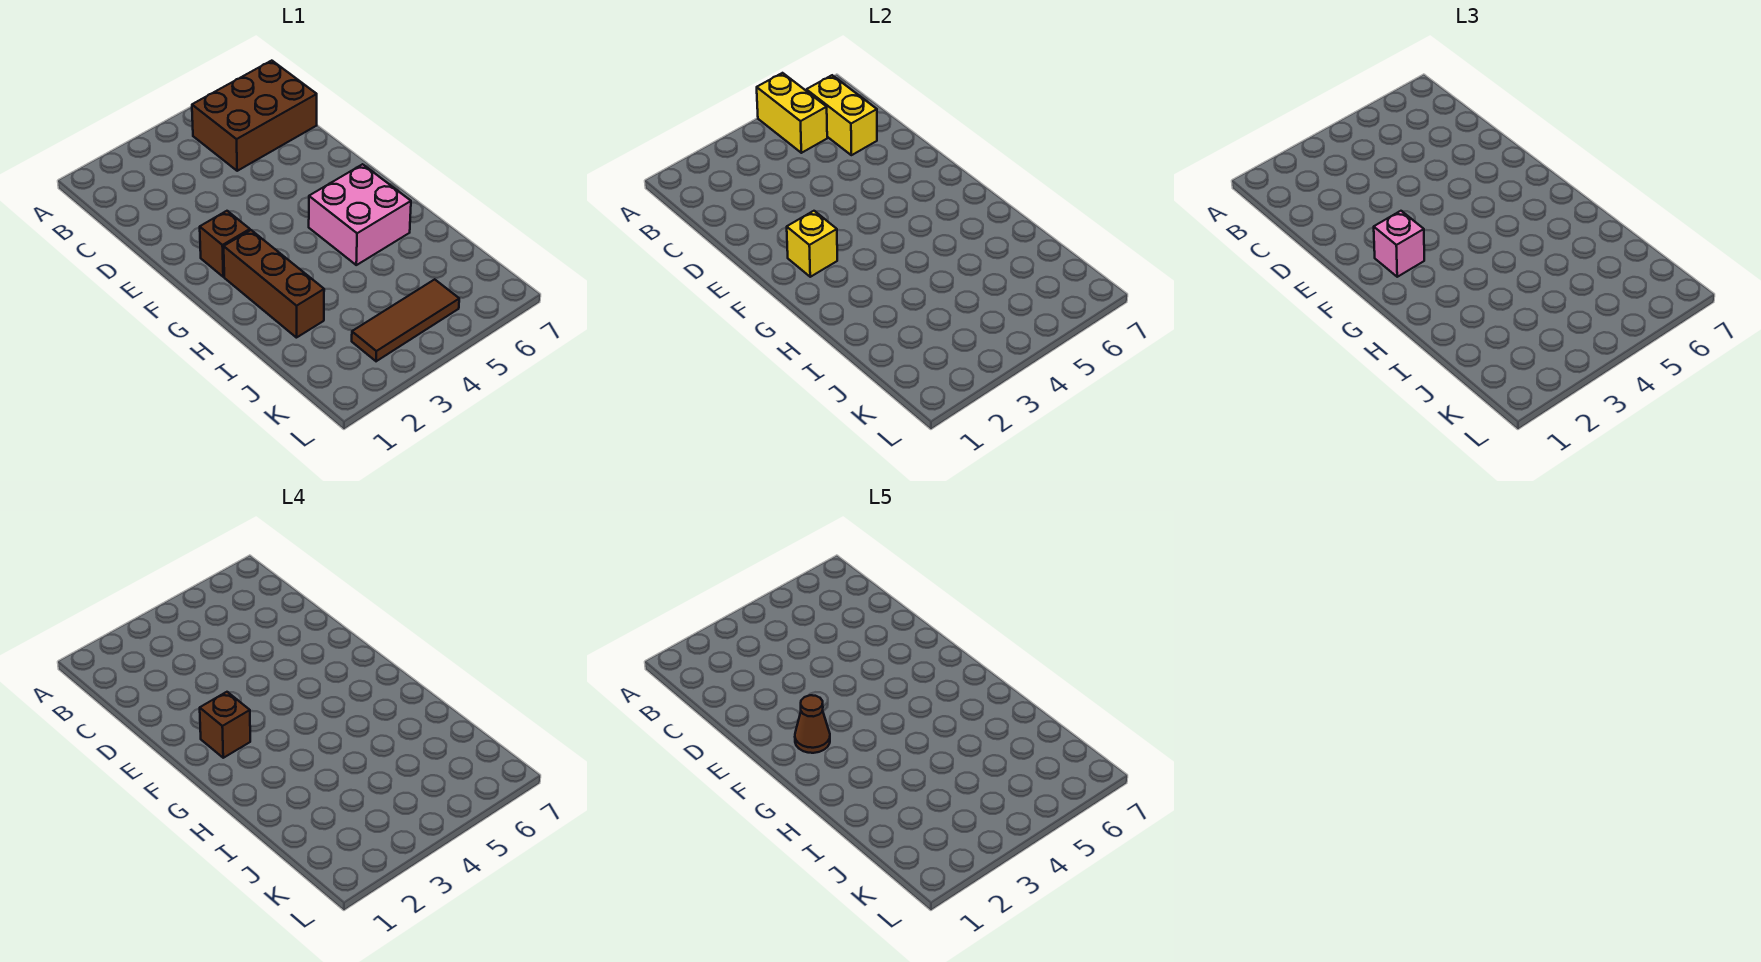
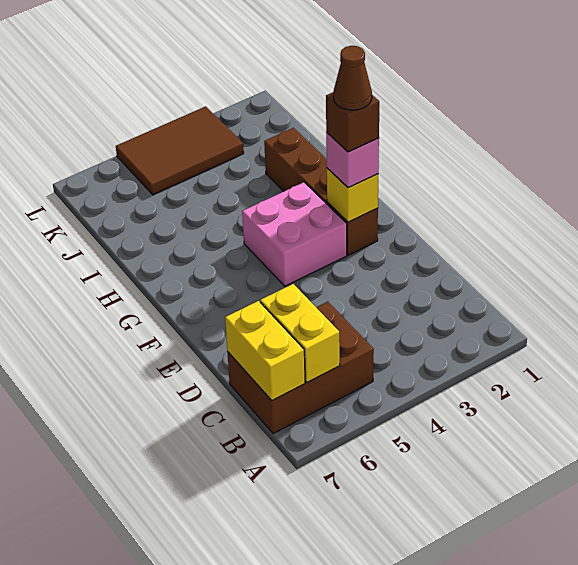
yellow 1x2 brick [757,73,827,153] -> yellow 1x2 brick moved to [225,301,305,401]
pink 2x2 brick [309,164,411,265] -> pink 2x2 brick moved to [242,182,347,286]
brown 1x3 tile [352,279,459,361] -> brown 2x3 tile [116,106,244,195]

